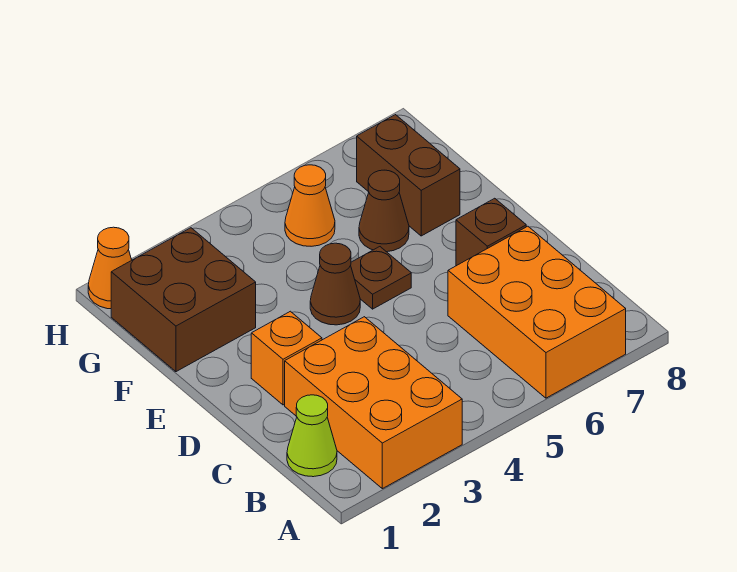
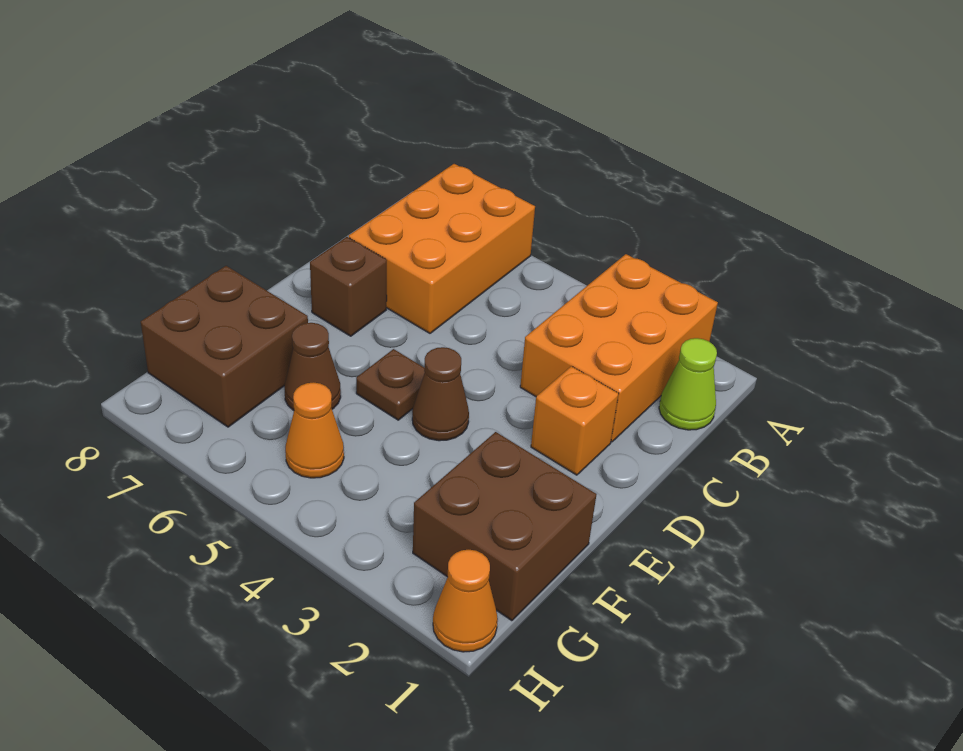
brown 1x2 brick [357,115,460,236] -> brown 2x2 brick [141,266,308,427]

